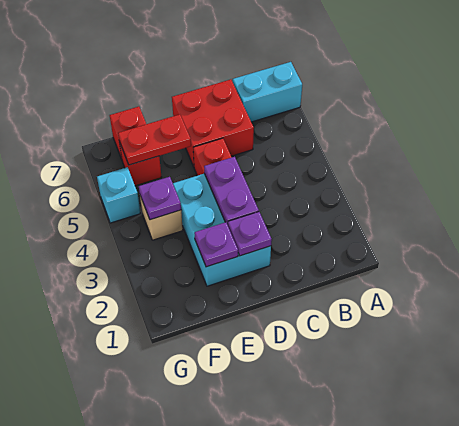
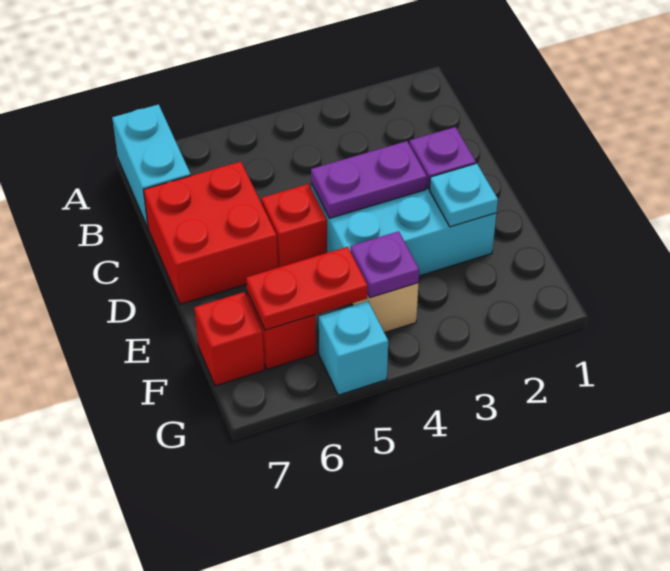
purple 1x1 plate [194,222,238,267] -> cyan 1x1 plate [429,163,498,227]
red 1x2 plate [118,114,191,165] -> red 1x2 plate turned to [246,247,368,330]

